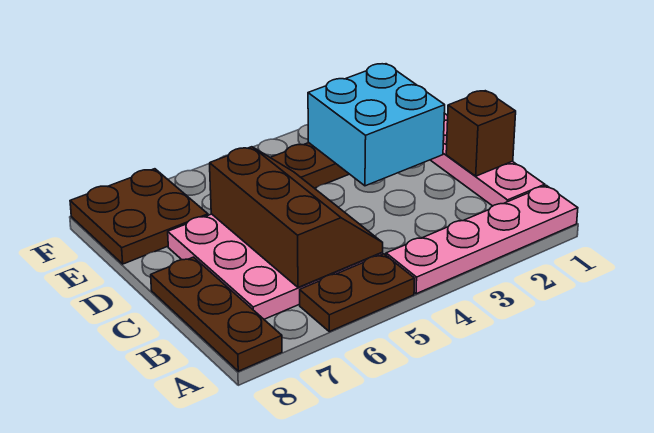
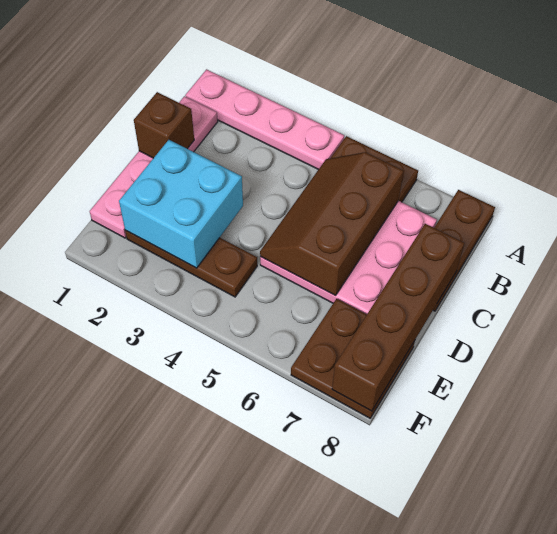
none -> brown 1x4 brick [332,224,464,411]

